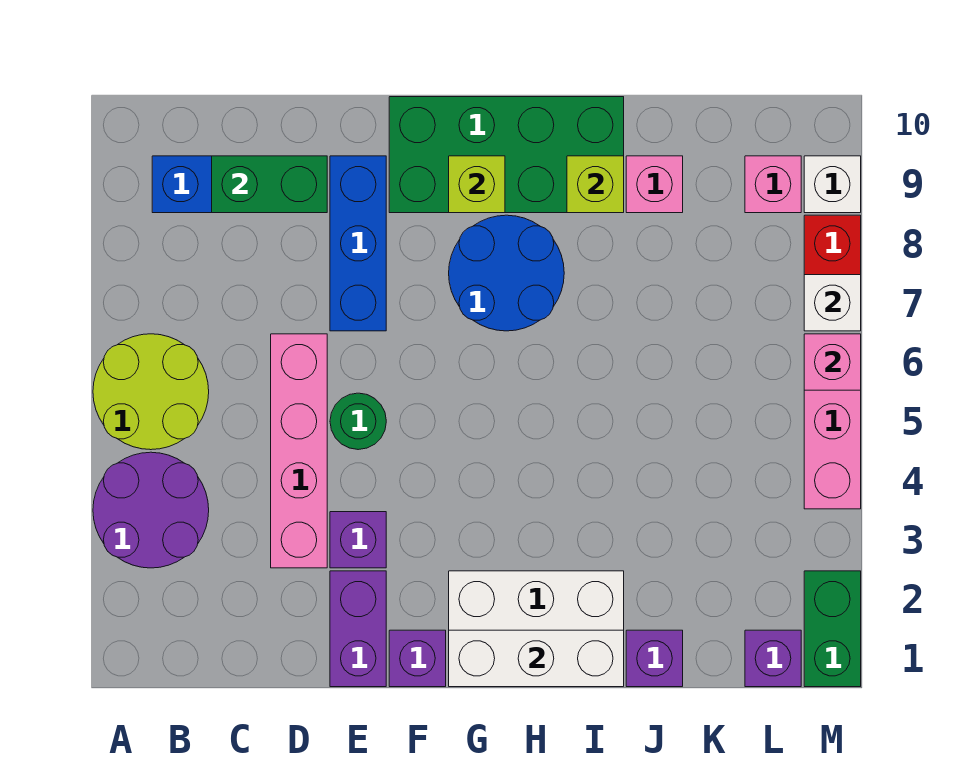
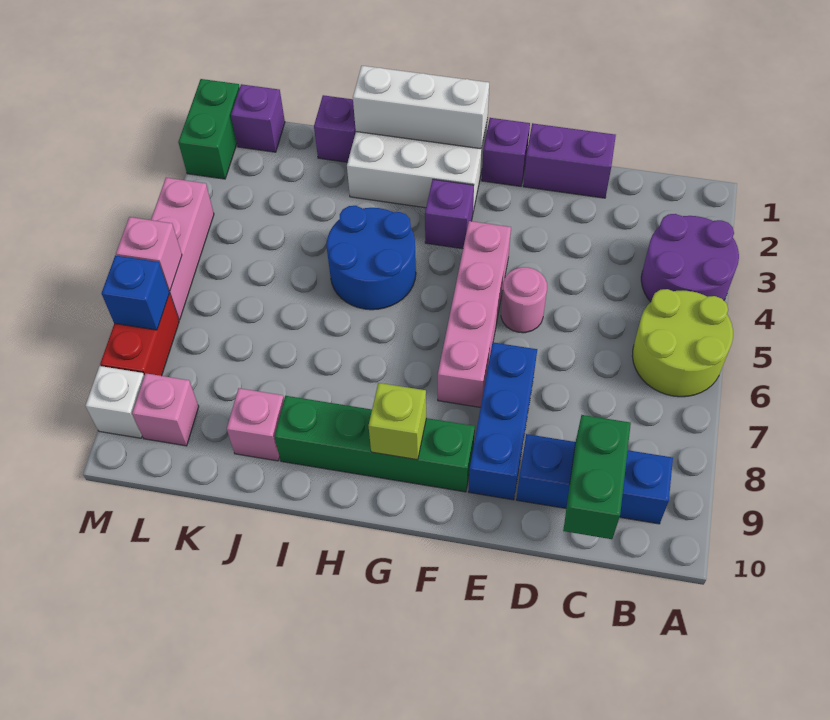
green 1x2 brick [212,156,327,213] -> green 1x2 brick turned to [563,415,631,539]
pink 1x4 brick [271,334,327,568] -> pink 1x4 brick moved to [438,221,511,407]
purple 1x2 brick [330,571,386,687] -> purple 1x2 brick turned to [523,123,616,198]
purple 1x1 brick [330,512,386,568] -> purple 1x1 brick moved to [425,179,474,249]
green 1x1 round brick [330,393,386,450] -> pink 1x1 round brick [501,267,547,333]
green 2x4 brick [389,97,624,213] -> green 1x4 brick [275,396,475,492]
blue 2x2 round brick [449,215,564,331] -> blue 2x2 round brick moved to [327,206,416,310]
lime 1x1 brick [567,156,624,213] -> none
white 1x1 brick [804,275,861,331] -> blue 1x1 brick [102,255,169,330]

